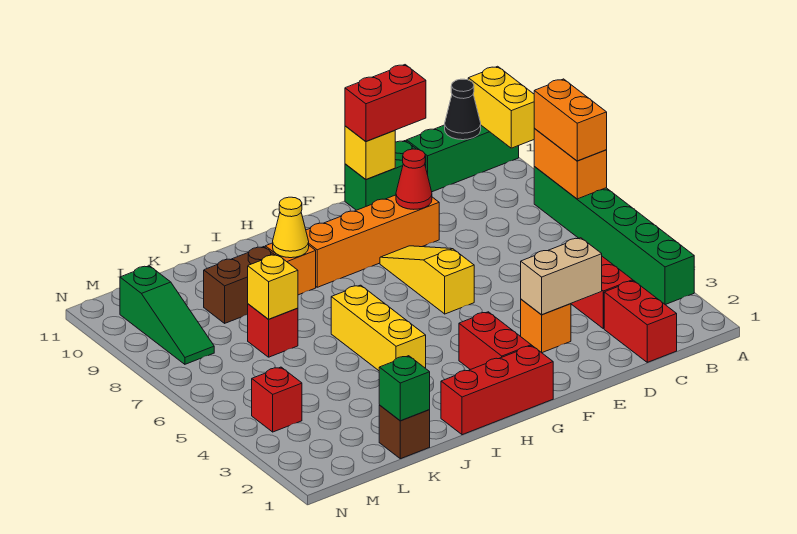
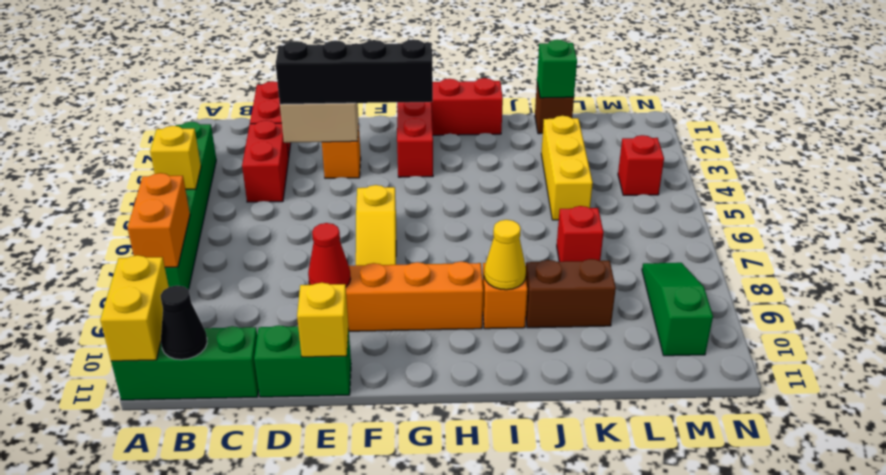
orange 1x2 brick [534,79,607,161] -> none
none -> black 1x4 brick [276,39,433,104]
red 1x2 brick [345,65,426,141] -> none
yellow 1x3 brick [331,285,426,371] -> yellow 1x3 brick moved to [541,116,593,220]
yellow 1x1 brick [248,254,298,319] -> yellow 1x1 brick moved to [150,126,201,189]

